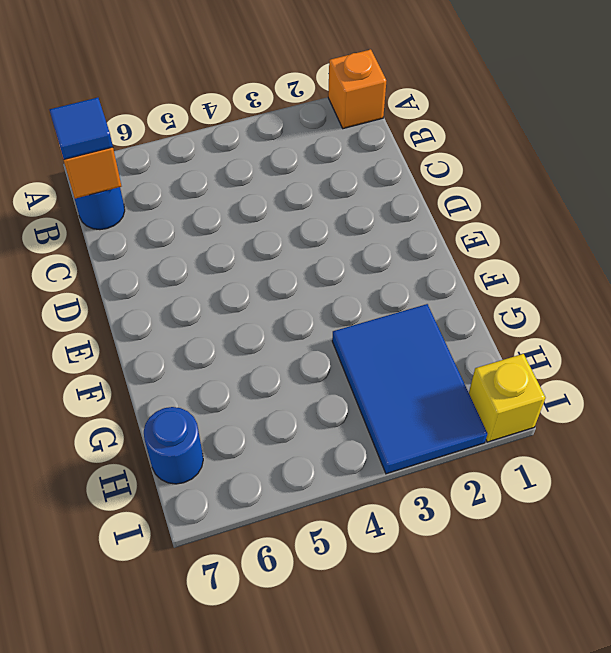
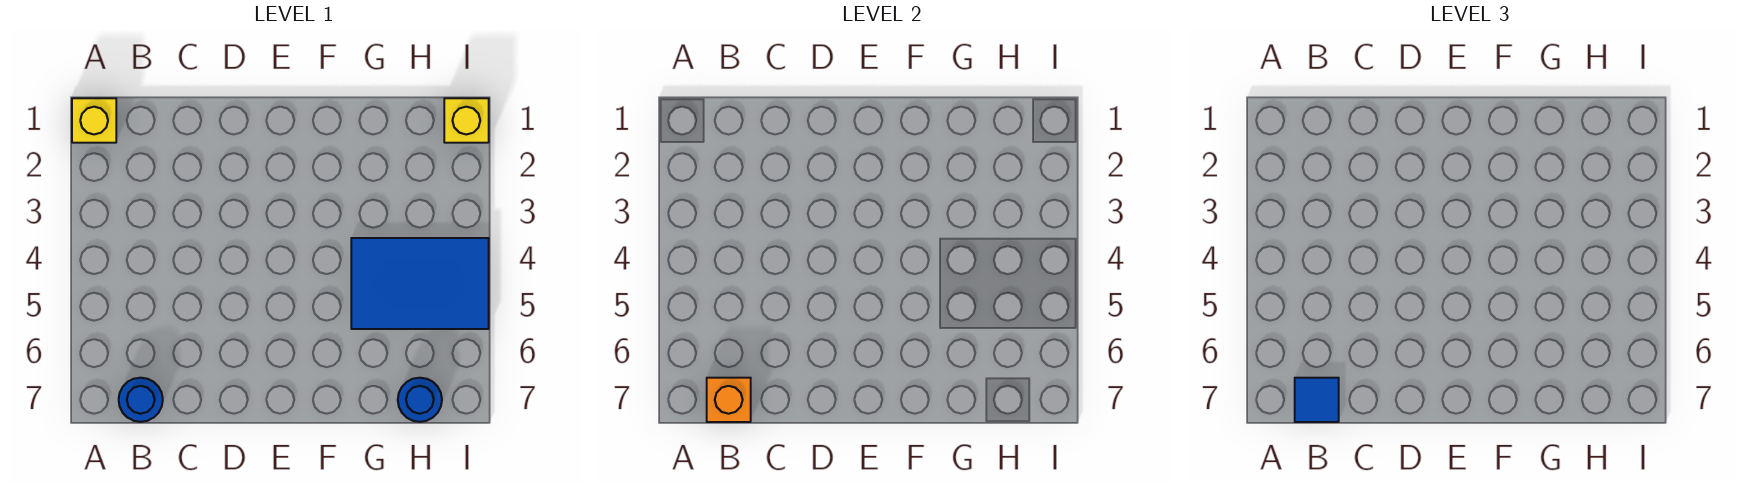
orange 1x1 brick [328,49,386,129] -> yellow 1x1 brick [72,98,116,143]
blue 2x3 tile [332,304,487,474] -> blue 2x3 tile moved to [351,238,489,329]

